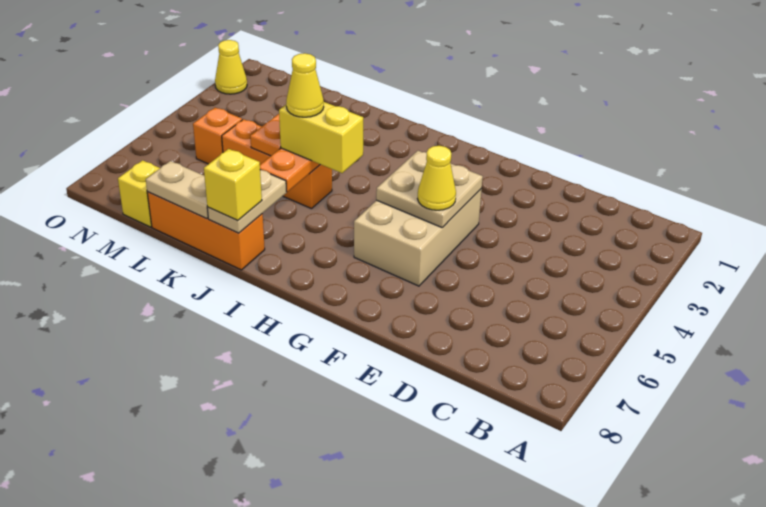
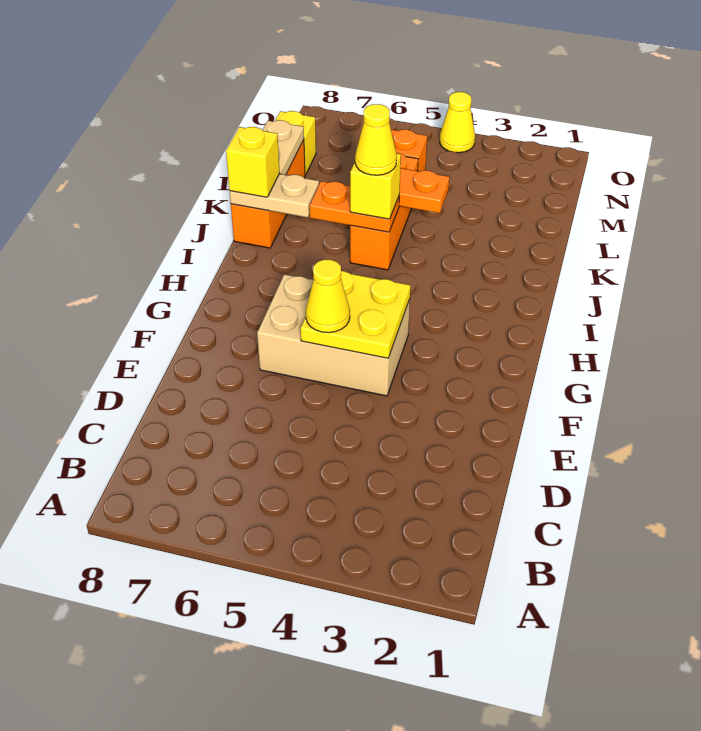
tan 2x2 plate [376,151,483,228] -> yellow 2x2 plate [301,271,410,358]
yellow 1x2 brick [279,102,363,173] -> yellow 1x1 brick [350,153,401,219]
yellow 1x1 cone [215,40,247,94] -> yellow 1x1 cone moved to [440,92,475,153]

